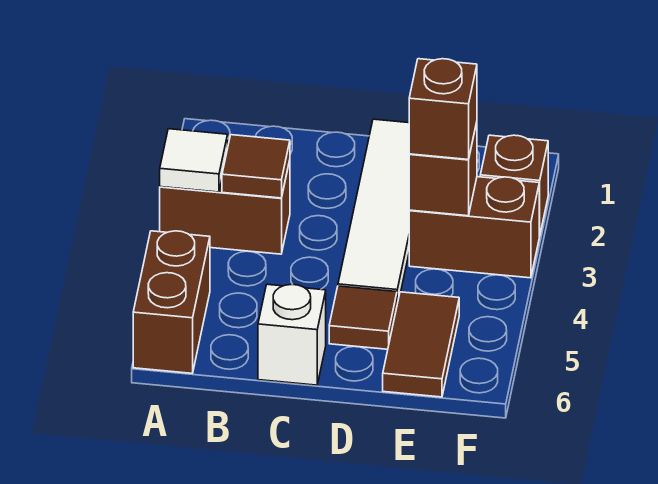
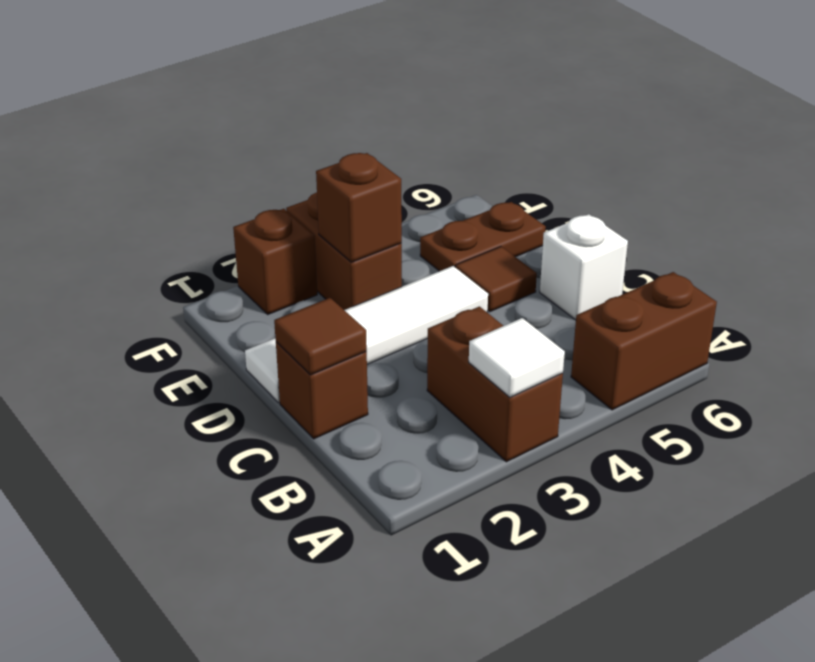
brown 1x1 tile [222,135,290,198] -> brown 1x1 tile moved to [274,298,367,375]
brown 1x1 brick [409,59,477,160] -> brown 1x1 brick moved to [276,342,368,439]
brown 1x2 tile [383,292,459,397] -> brown 1x2 plate [420,202,546,271]

